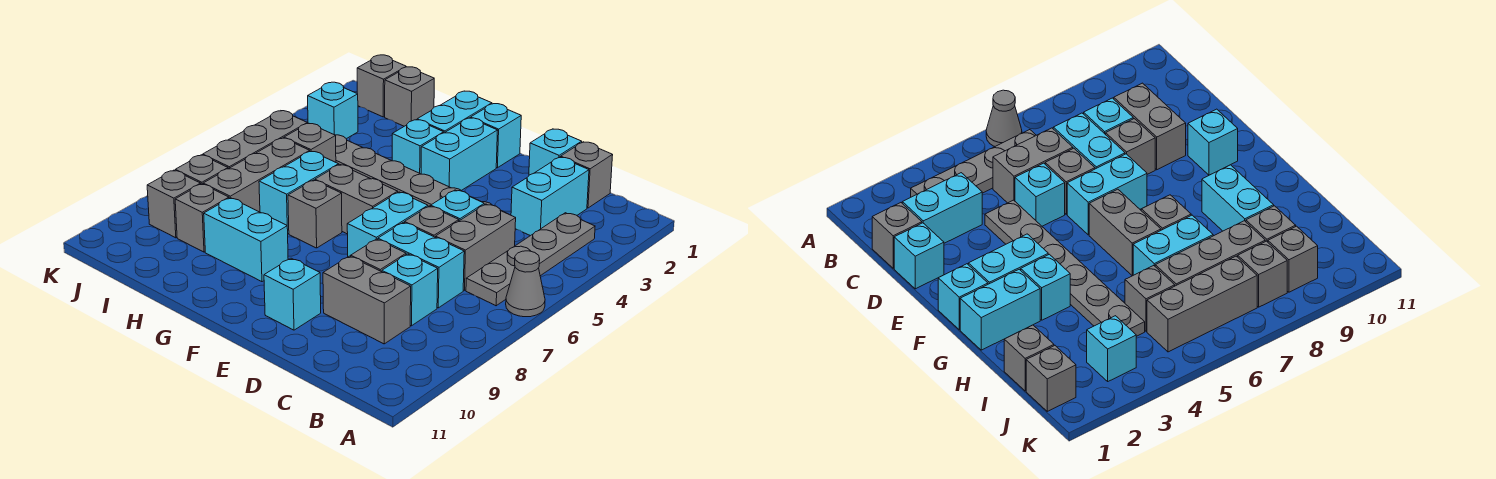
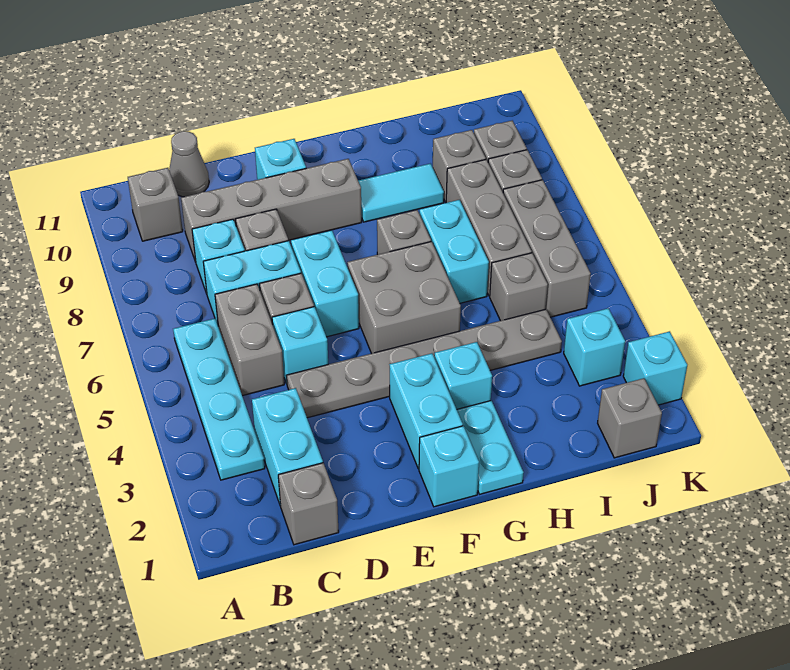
grey 1x1 cone [506,251,545,317] -> grey 1x1 cone moved to [169,131,209,197]
grey 1x4 plate [466,213,595,306] -> cyan 1x4 plate [173,319,265,480]
grey 1x2 brick [323,256,411,344] -> grey 1x4 brick [181,159,362,262]
cyan 1x1 brick [529,129,582,175] -> cyan 1x1 brick moved to [623,331,687,405]
grey 1x2 brick [315,165,398,234] -> grey 2x2 brick [347,242,461,353]
cyan 1x2 brick [417,91,492,133] -> cyan 1x2 plate [457,401,524,494]
cyan 1x2 brick [204,198,288,282] -> cyan 1x2 tile [358,164,444,222]
grey 1x1 brick [385,67,434,126] -> grey 1x1 brick moved to [128,168,183,241]

